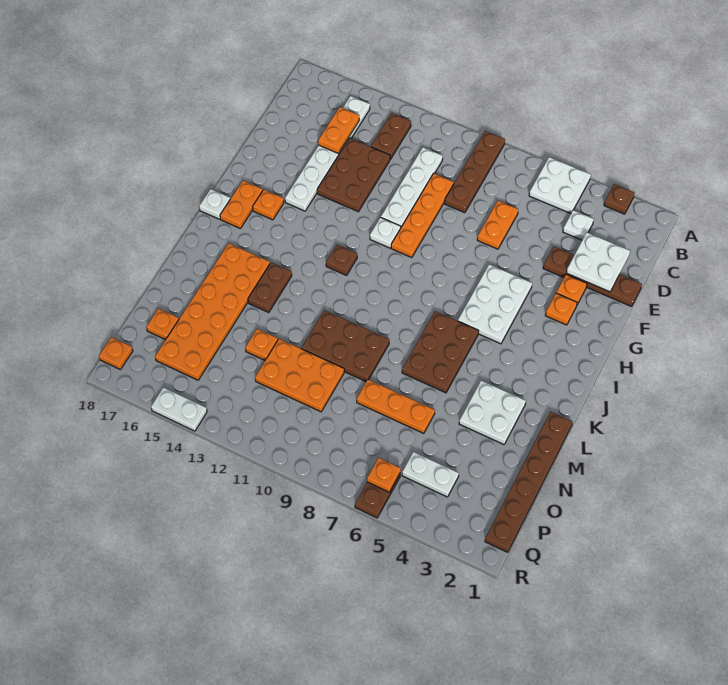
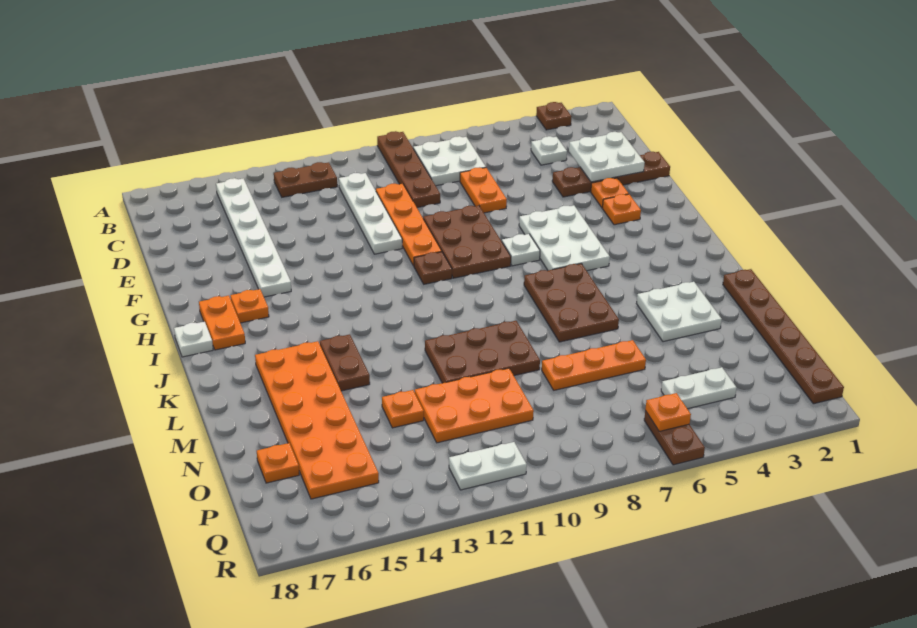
white 2x2 plate [529,157,591,213] -> white 2x2 plate moved to [413,136,486,186]
brown 1x2 plate [371,113,411,159] -> brown 1x2 plate turned to [274,162,337,197]
orange 1x2 plate [318,107,359,153] -> none
brown 2x3 plate [317,138,390,212] -> brown 2x3 plate moved to [423,206,511,278]
white 1x1 plate [370,217,401,248] -> white 1x1 plate moved to [502,234,540,266]
brown 1x1 plate [326,245,357,275] -> brown 1x1 plate moved to [414,252,452,284]
orange 1x1 plate [99,337,133,369] -> none
white 1x2 plate [151,387,207,431] -> white 1x2 plate moved to [449,442,527,490]

